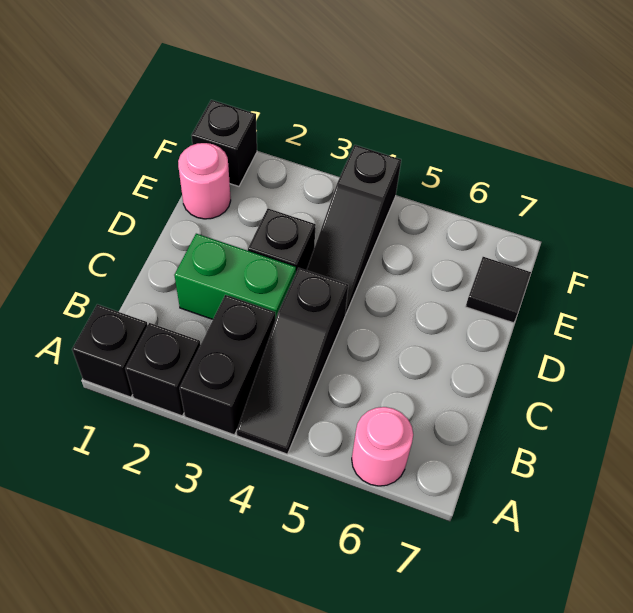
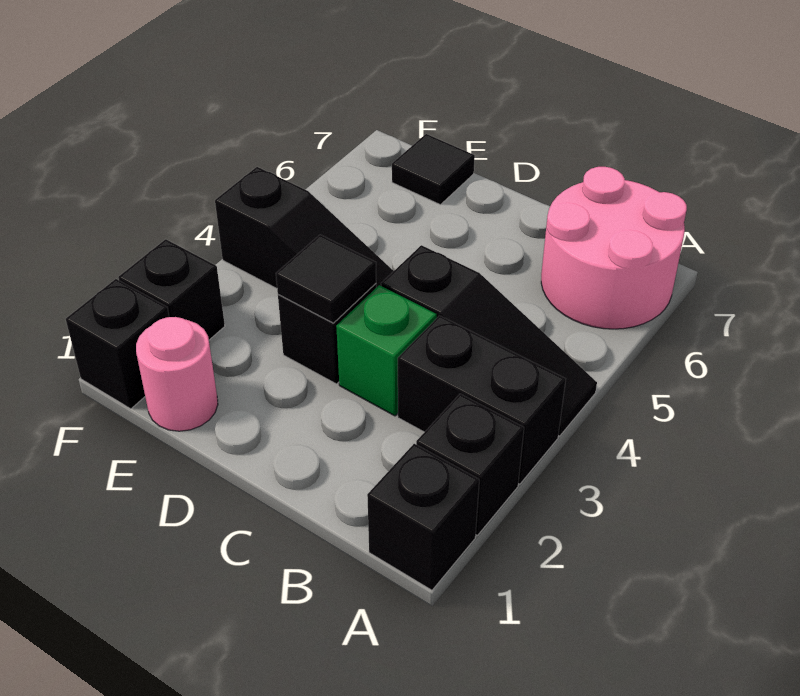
pink 1x1 round brick [352,407,413,486] -> pink 2x2 round brick [541,167,687,329]
green 1x2 brick [174,234,296,320] -> green 1x1 brick [336,285,437,416]
none -> black 1x1 tile [276,235,376,323]
none -> black 1x1 brick [118,239,225,340]

